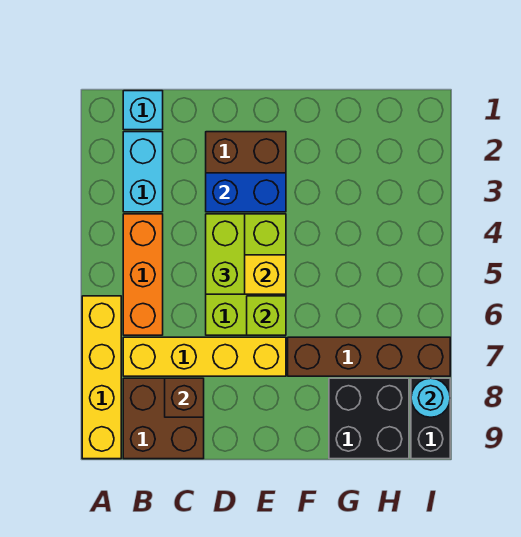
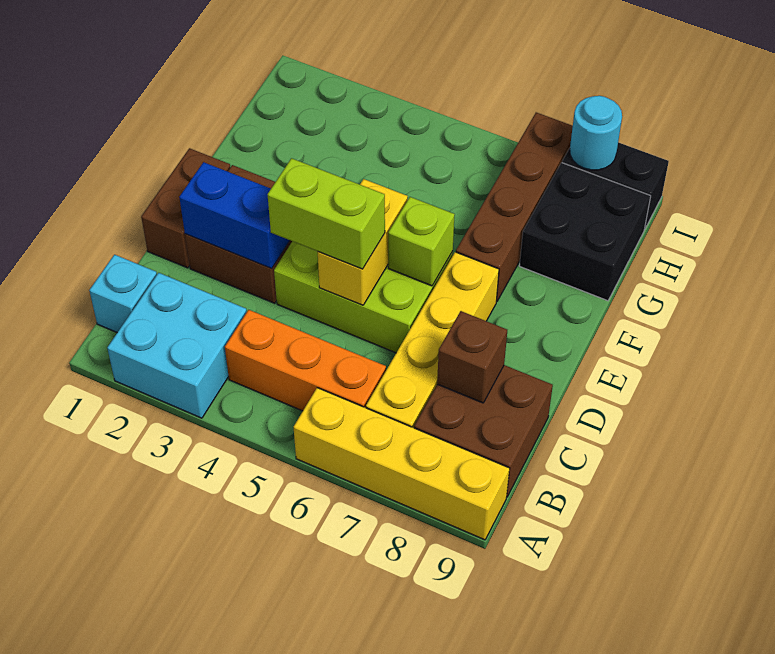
cyan 1x2 brick [123,132,163,212] -> cyan 2x2 brick [107,273,247,418]
none -> brown 1x2 brick [141,148,230,268]
blue 1x2 brick [206,173,286,212] -> blue 1x2 brick turned to [179,162,290,269]

